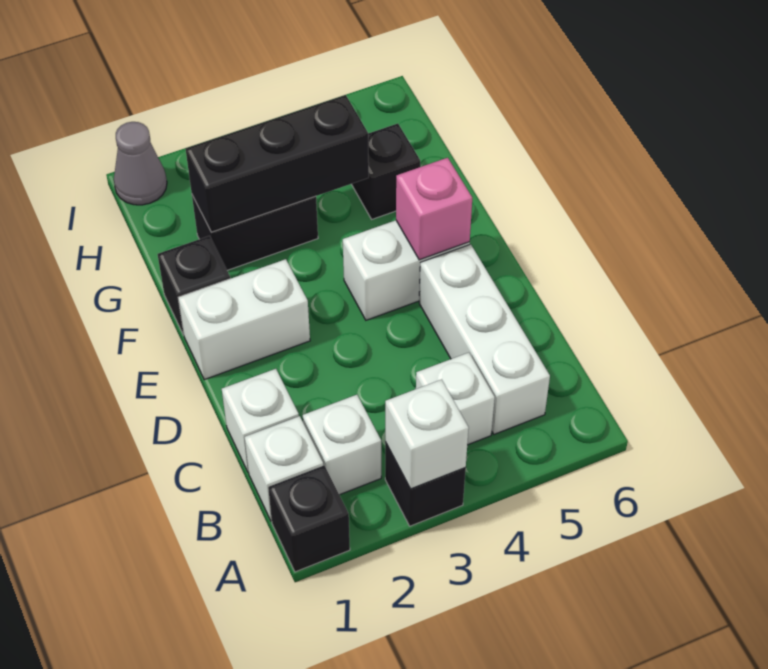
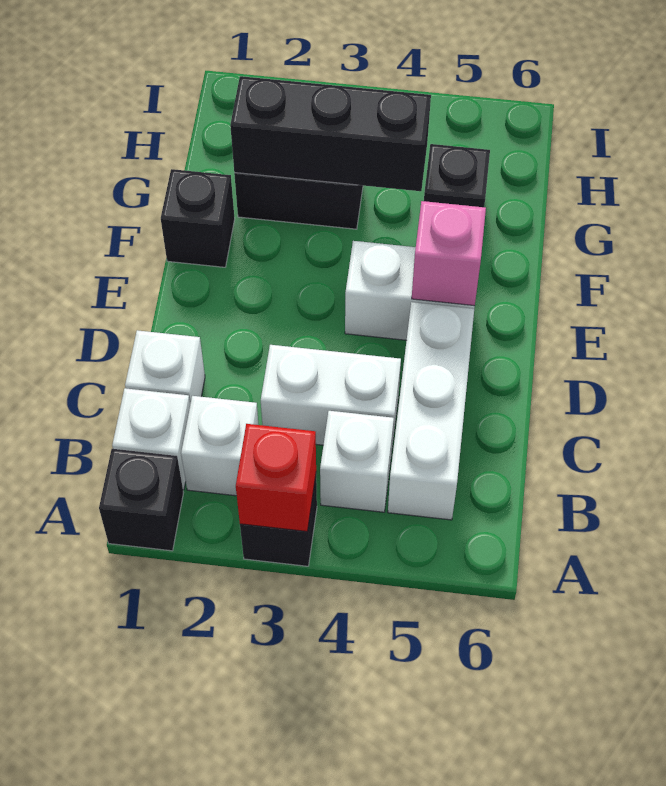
white 1x1 brick [385,379,469,489] -> red 1x1 brick [236,424,316,531]
white 1x2 brick [178,259,310,380] -> white 1x2 brick moved to [261,345,401,447]
grey 1x1 cone [114,122,167,205] -> none

